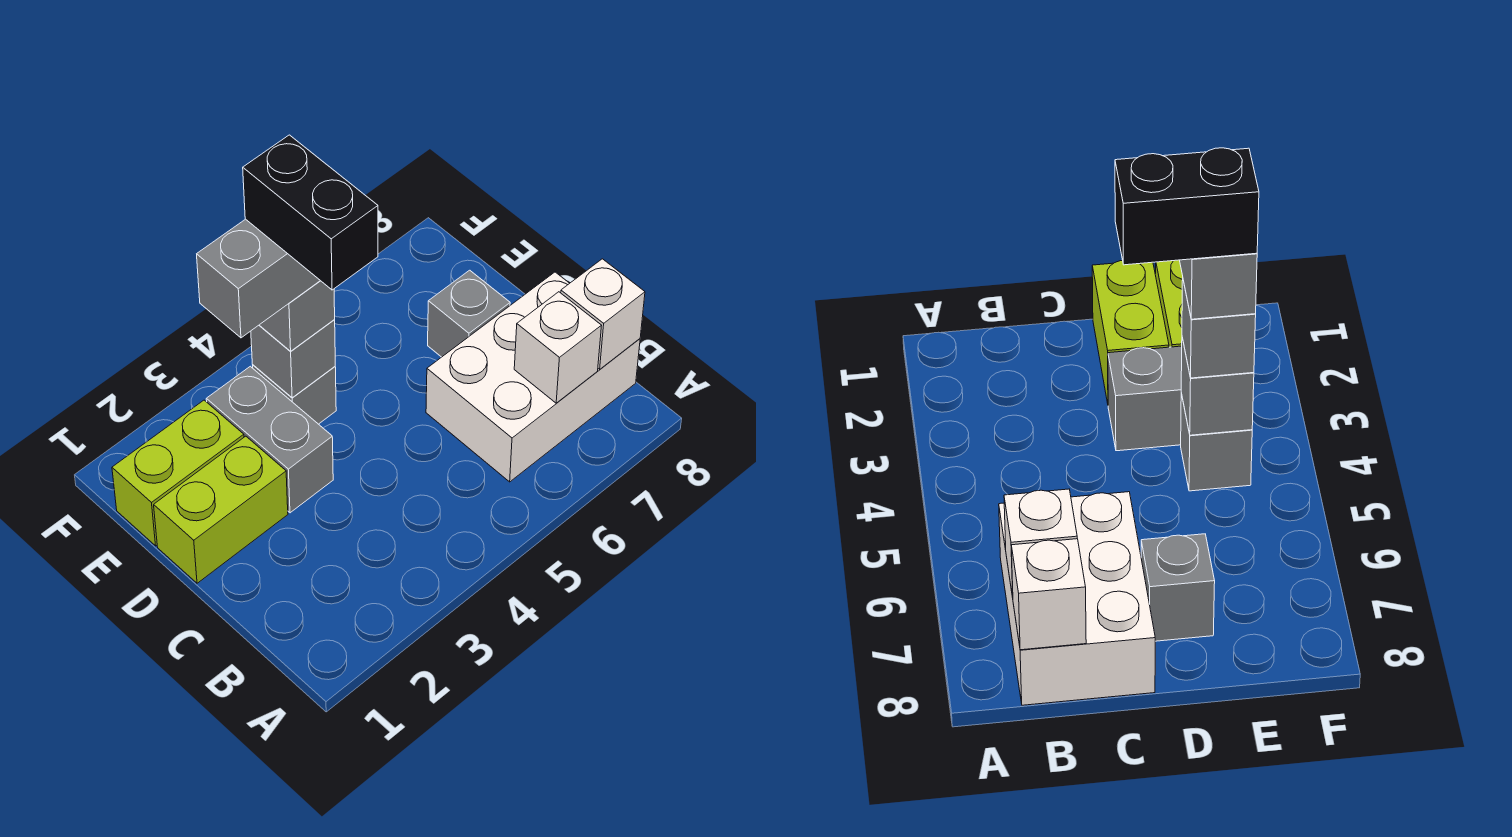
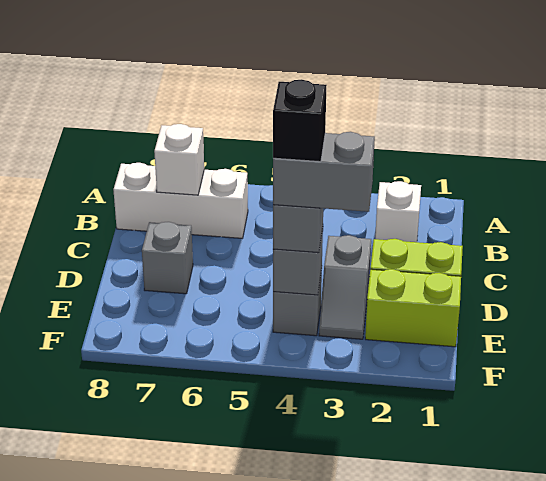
white 2x3 brick [426,272,640,482] -> white 1x3 brick [113,163,248,238]
white 1x1 brick [561,259,645,369] -> white 1x1 brick moved to [375,181,421,242]
grey 1x2 brick [206,366,333,513] -> grey 1x2 slope [319,235,371,339]
black 1x2 brick [243,135,378,290] -> black 1x1 brick [273,79,327,162]

